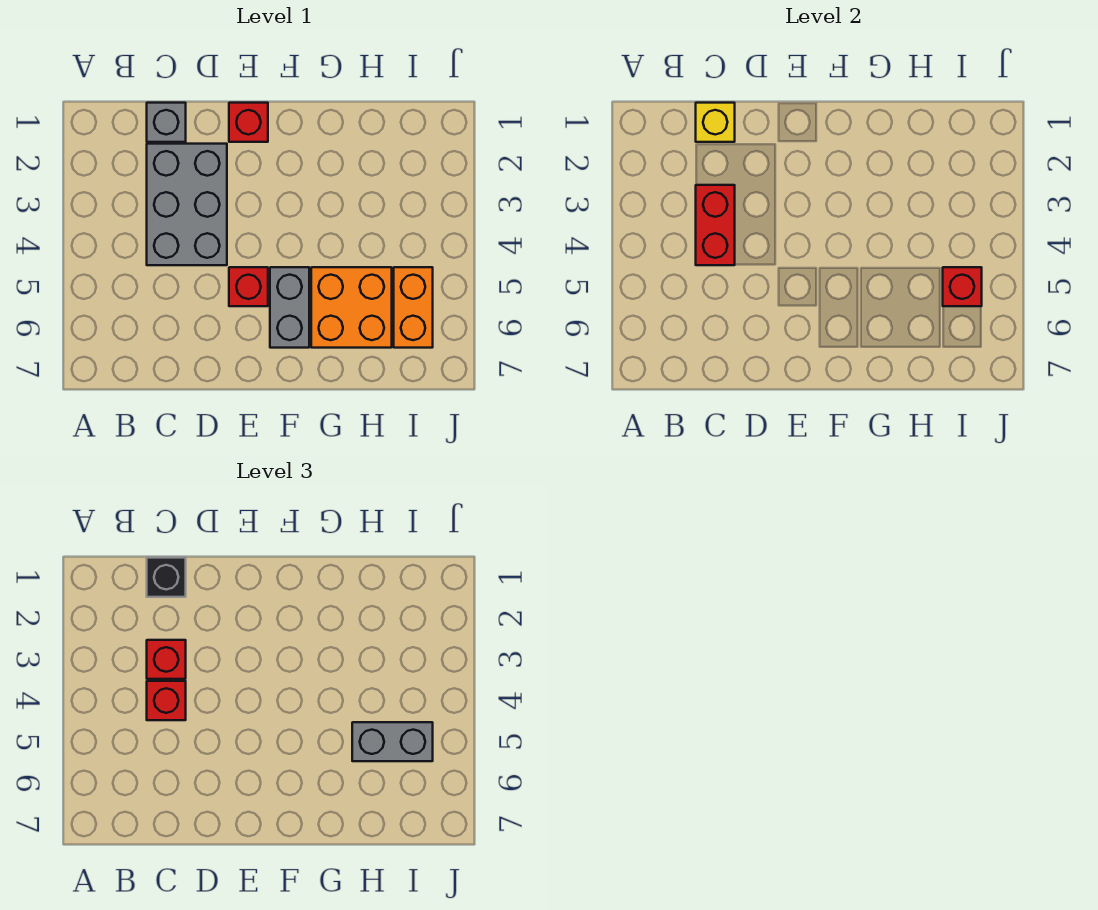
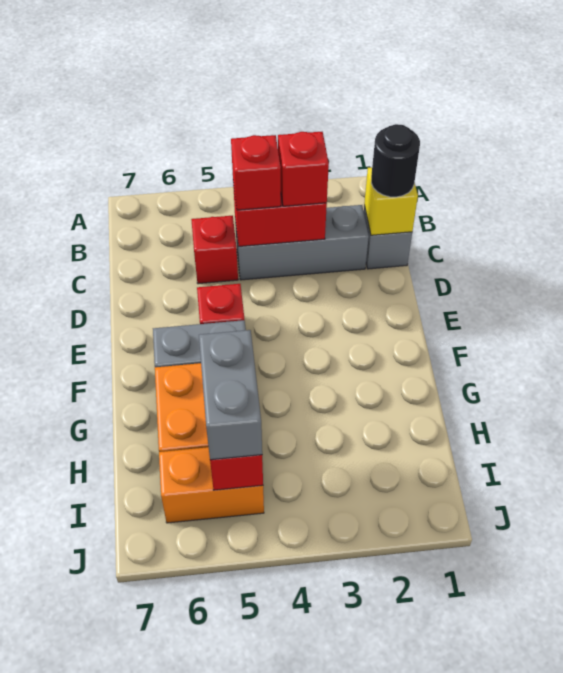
black 1x1 brick [147,558,186,597] -> black 1x1 round brick [371,124,420,197]
grey 2x3 brick [147,144,227,265] -> grey 1x3 brick [235,205,369,280]
red 1x1 brick [229,103,268,142] -> red 1x1 brick moved to [191,216,238,284]

